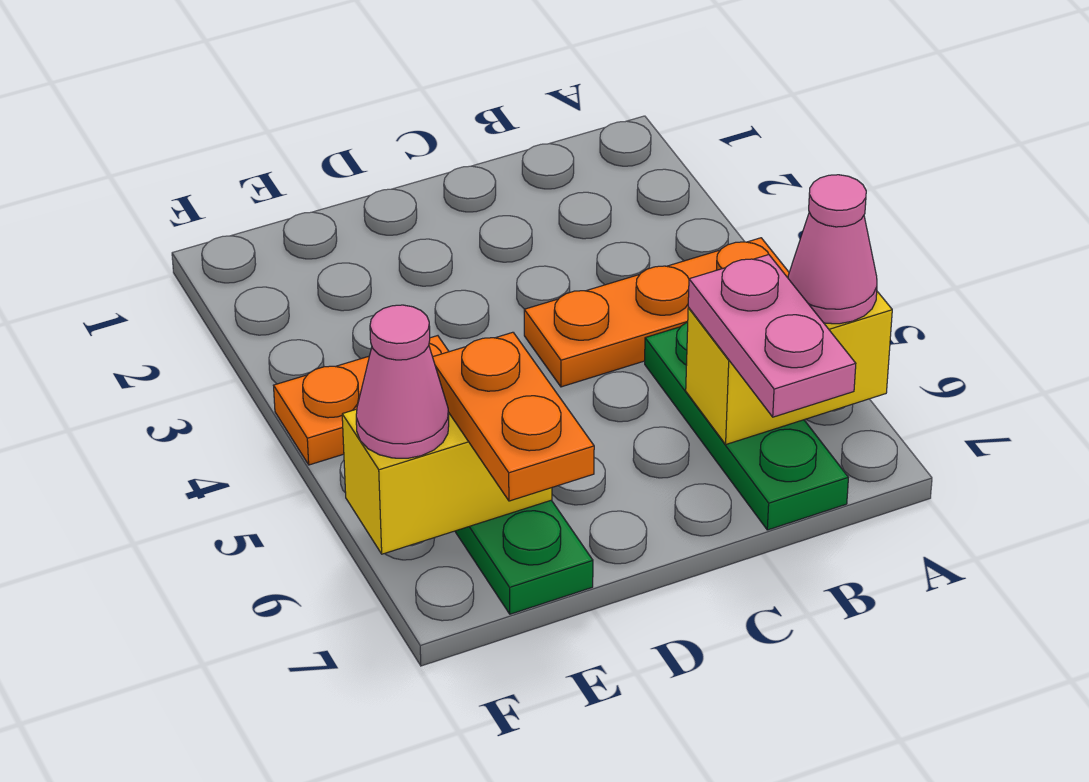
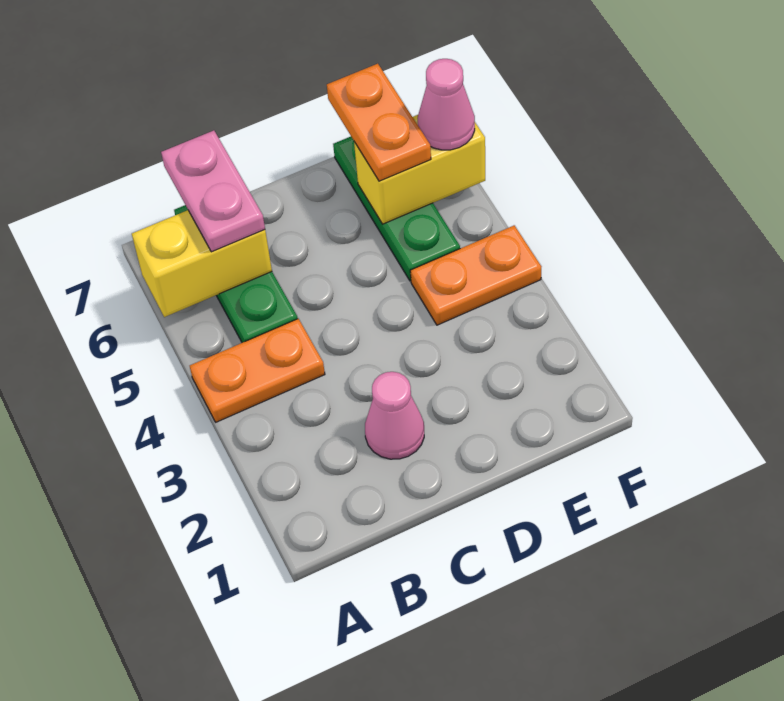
orange 1x3 plate [524,238,789,387] -> orange 1x2 plate [190,319,325,422]
pink 1x1 cone [788,175,877,324] -> pink 1x1 cone moved to [365,372,424,459]

